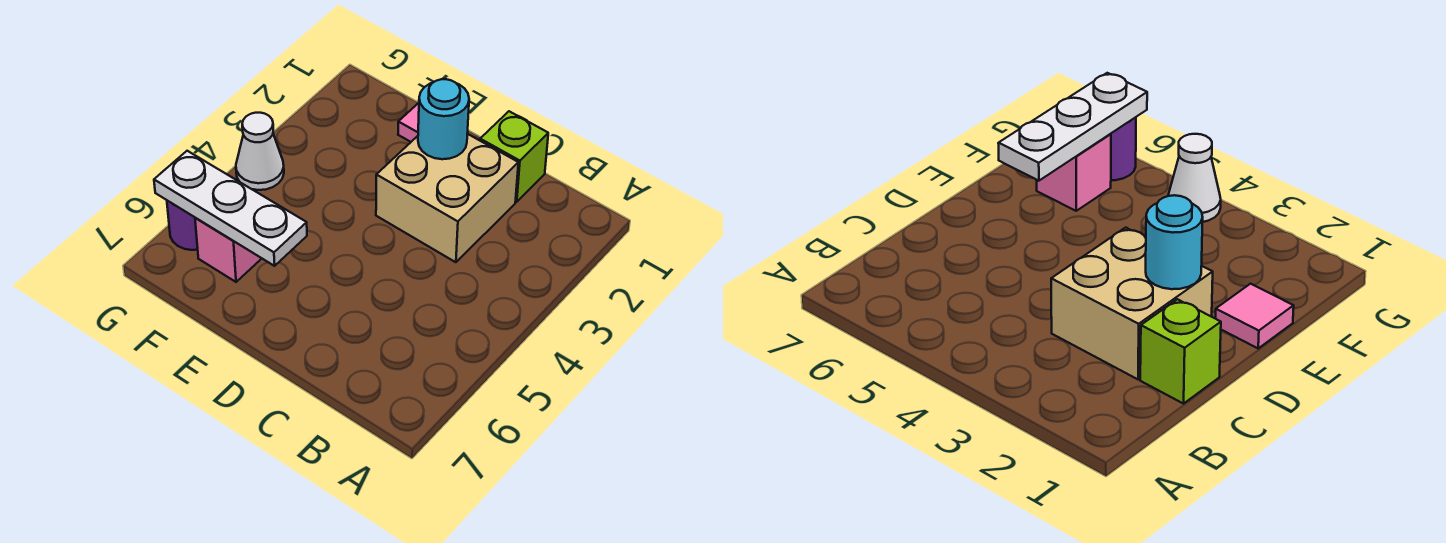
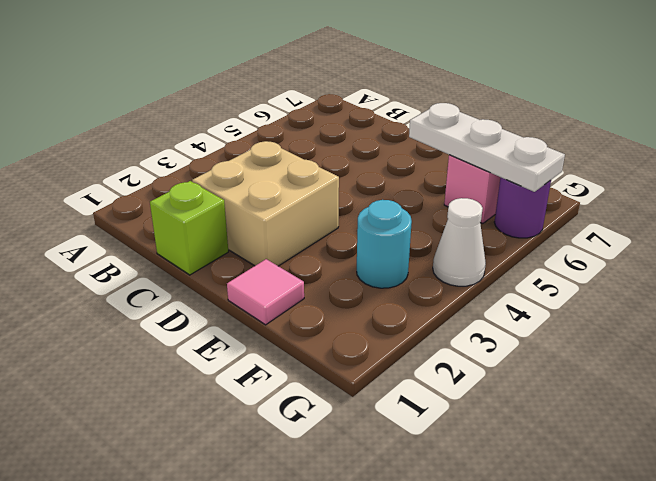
cyan 1x1 round brick [418,79,469,159] -> cyan 1x1 round brick moved to [357,200,412,288]

